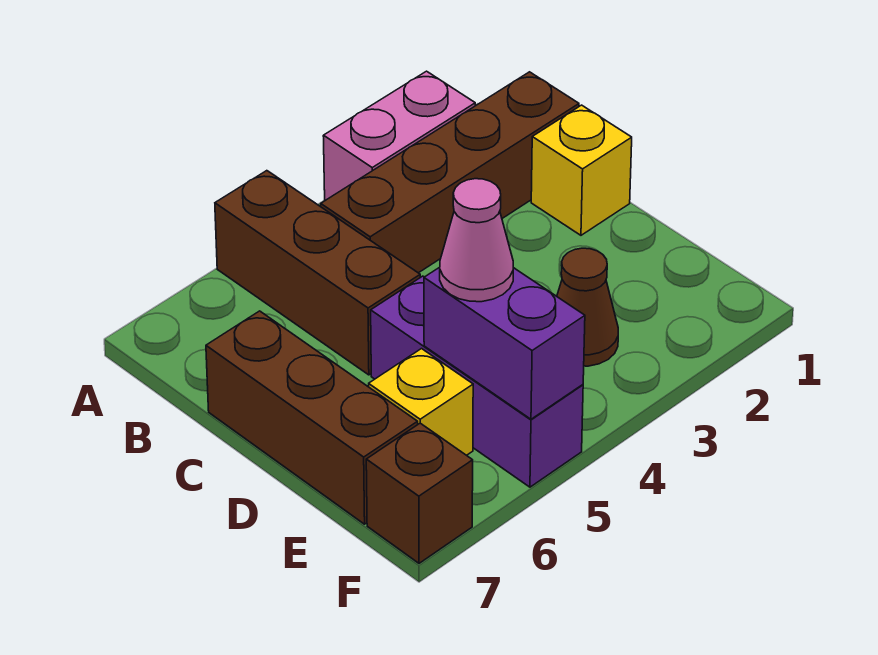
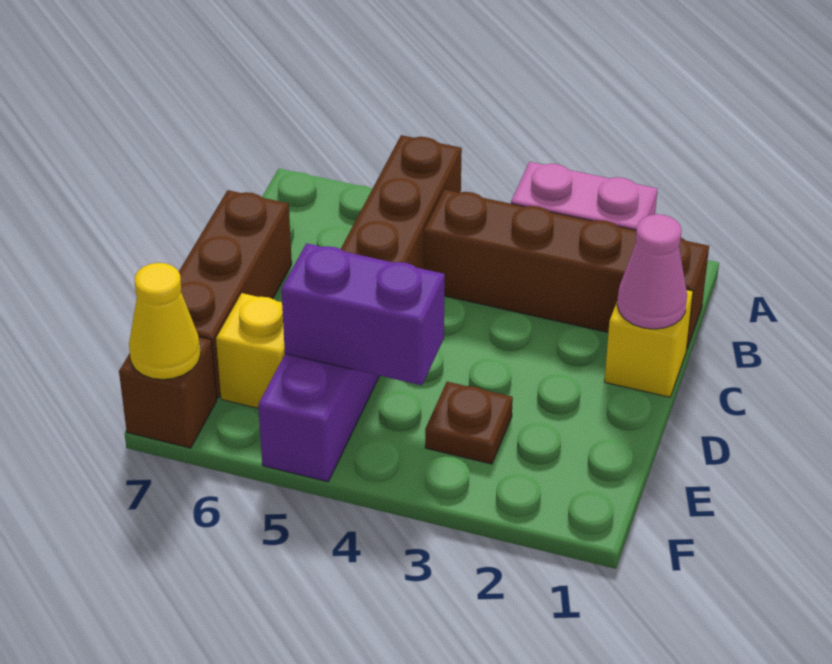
brown 1x1 cone [557,248,618,366] -> brown 1x1 plate [425,382,513,464]
purple 1x2 brick [424,267,585,419] -> purple 1x2 brick turned to [281,243,445,385]
pink 1x1 cone [440,179,513,302] -> pink 1x1 cone moved to [617,214,687,329]
none -> yellow 1x1 cone [129,263,201,380]

